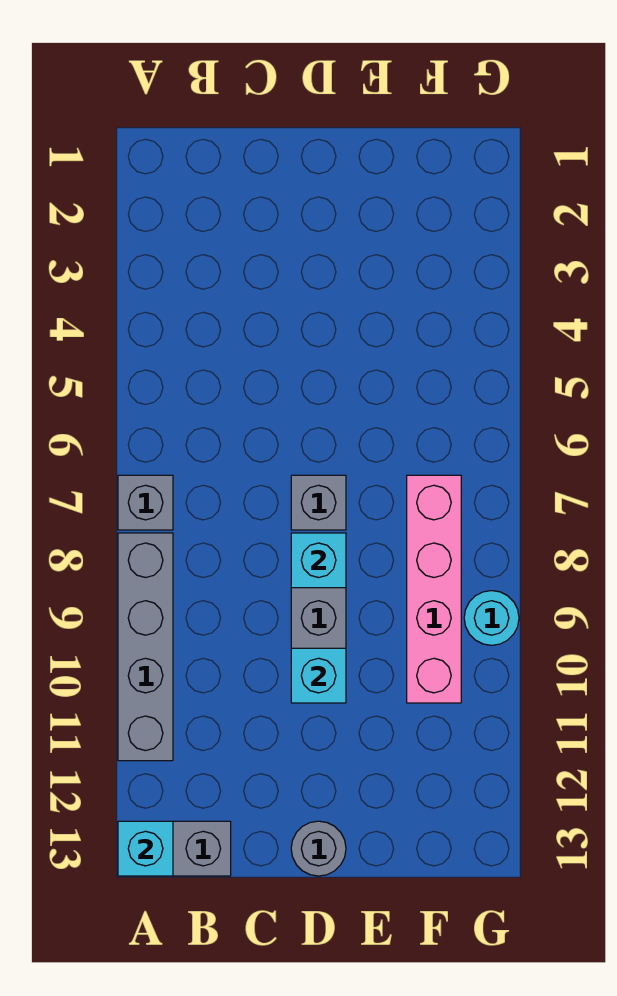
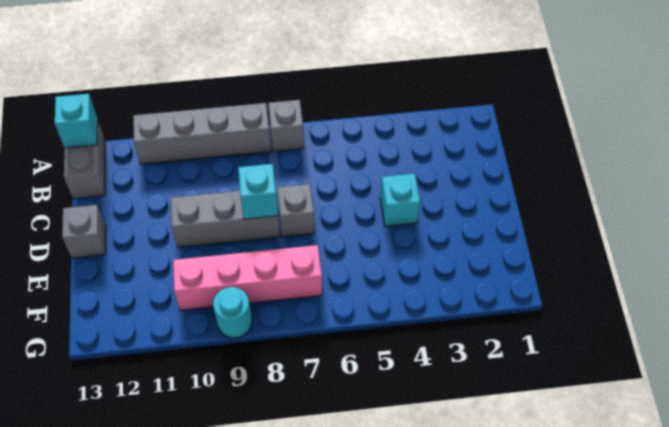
cyan 1x1 brick [291,648,346,703] -> cyan 1x1 brick moved to [380,174,420,226]
grey 1x1 round brick [291,821,346,876] -> grey 1x1 brick [62,205,106,258]

